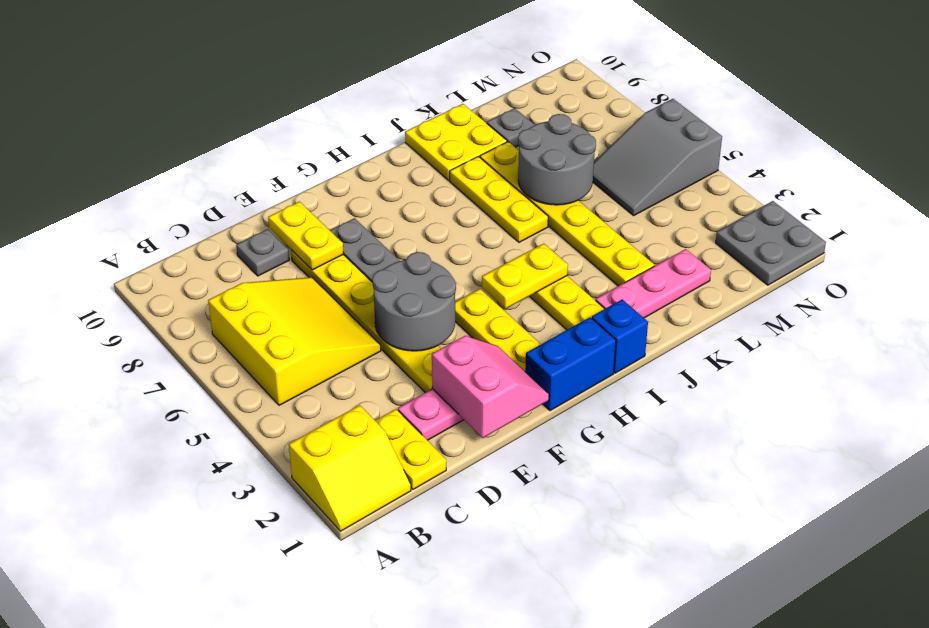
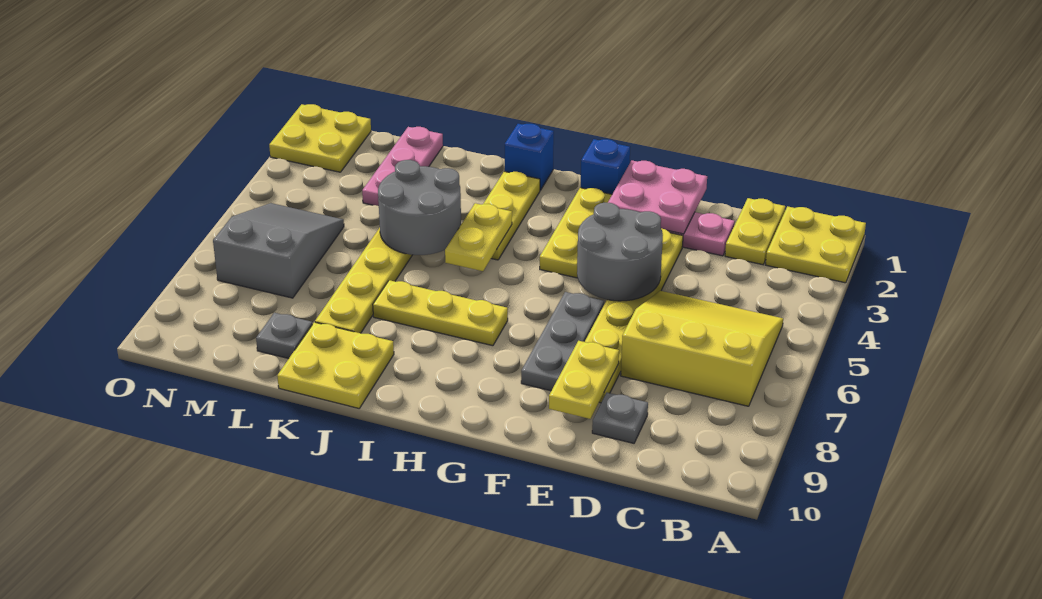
yellow 2x2 slope [289,405,411,531] -> yellow 2x2 plate [766,206,866,283]
yellow 3x3 slope [208,277,381,405] -> yellow 3x3 slope turned to [621,291,783,406]
pink 2x2 slope [432,336,549,438] -> pink 2x2 plate [608,161,707,234]
blue 1x2 brick [525,317,616,411] -> blue 1x1 brick [581,139,630,194]
yellow 1x2 plate [482,244,568,309] -> yellow 1x2 plate turned to [445,203,512,271]
pink 1x3 plate [596,249,711,318] -> pink 1x3 plate turned to [362,127,443,206]
yellow 1x3 plate [450,157,548,242] -> yellow 1x3 plate turned to [373,280,508,346]
grey 2x2 round brick [518,114,596,205] -> grey 2x2 round brick moved to [378,160,461,255]
grey 2x3 slope [593,99,722,216] -> grey 2x3 slope turned to [213,203,344,298]
grey 2x2 plate [715,201,826,285] -> yellow 2x2 plate [269,104,371,172]

